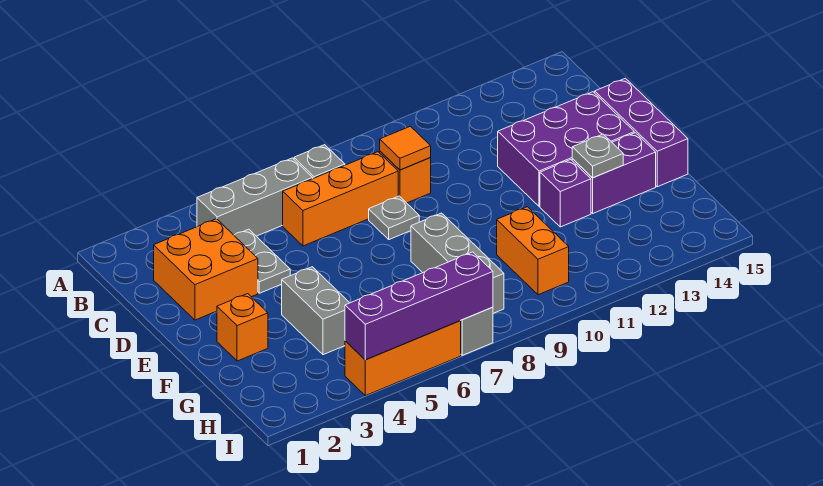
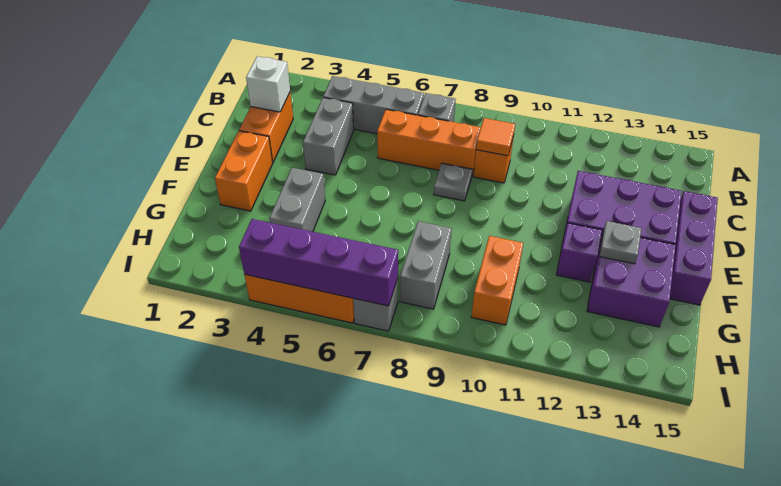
orange 2x2 brick [154,219,258,320] -> orange 1x2 brick [239,93,293,163]
none -> white 1x1 brick [246,56,290,112]
grey 1x2 plate [234,229,290,293] -> grey 1x2 brick [303,98,354,175]
orange 1x1 brick [217,294,268,361] -> orange 1x2 brick [215,131,273,211]
grey 1x3 brick [411,213,504,313] -> grey 1x2 brick [400,221,451,309]
purple 1x2 brick [572,133,656,213] -> purple 2x2 brick [587,235,676,327]

